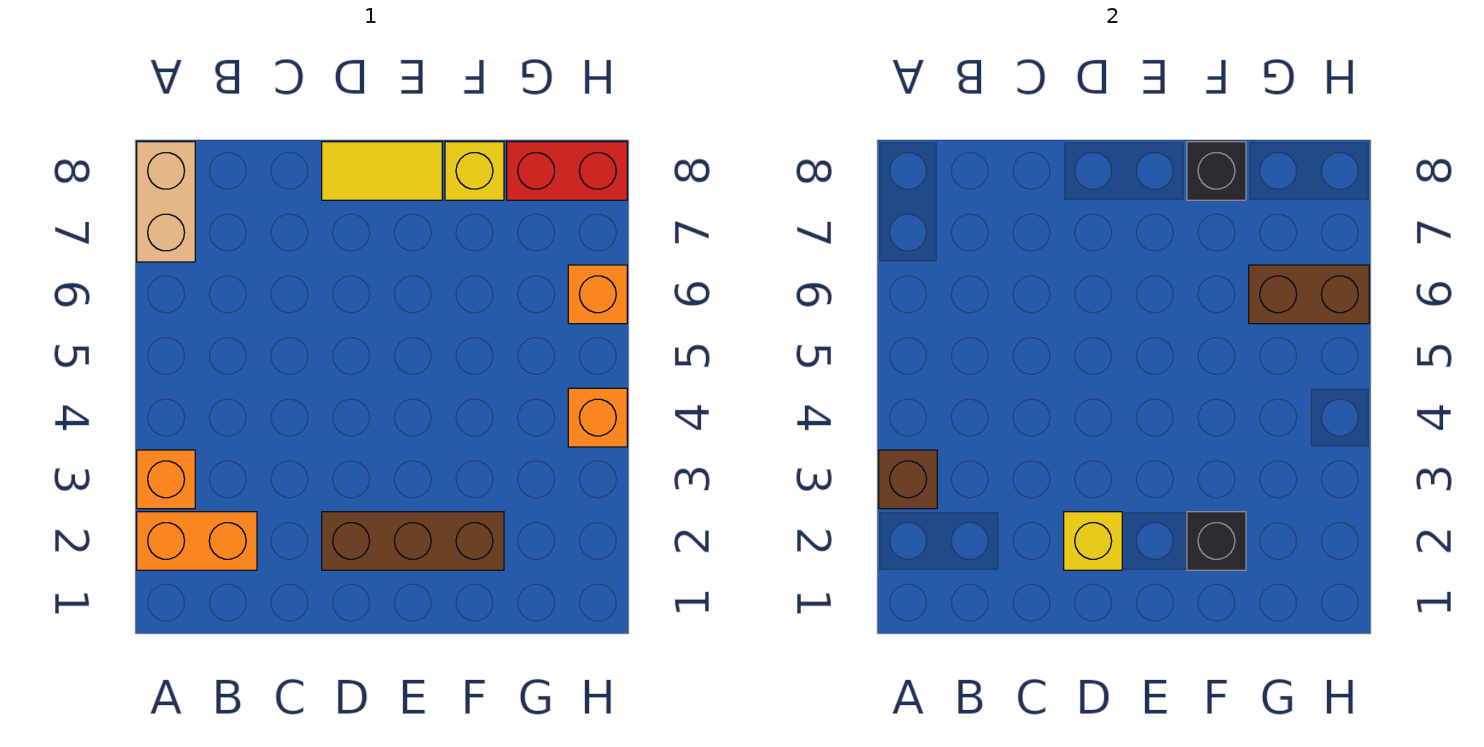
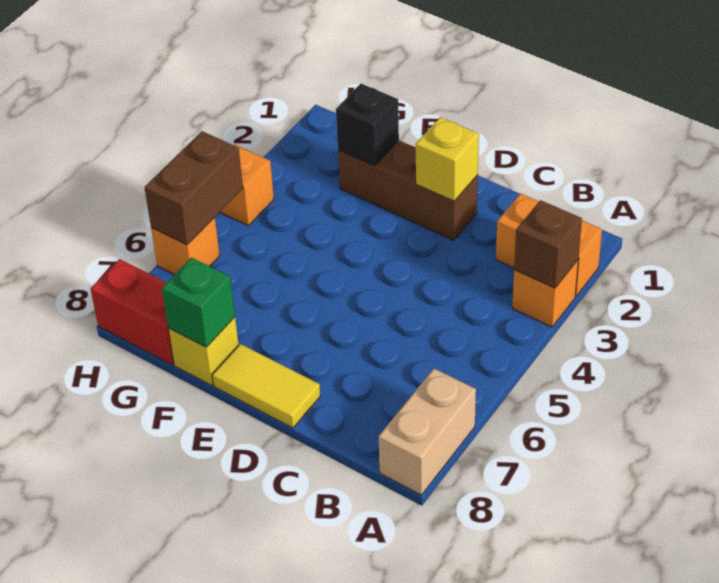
black 1x1 brick [1187,142,1246,200] -> green 1x1 brick [162,258,235,347]
brown 1x2 brick [1249,265,1369,324] -> brown 1x2 brick turned to [144,131,243,245]

